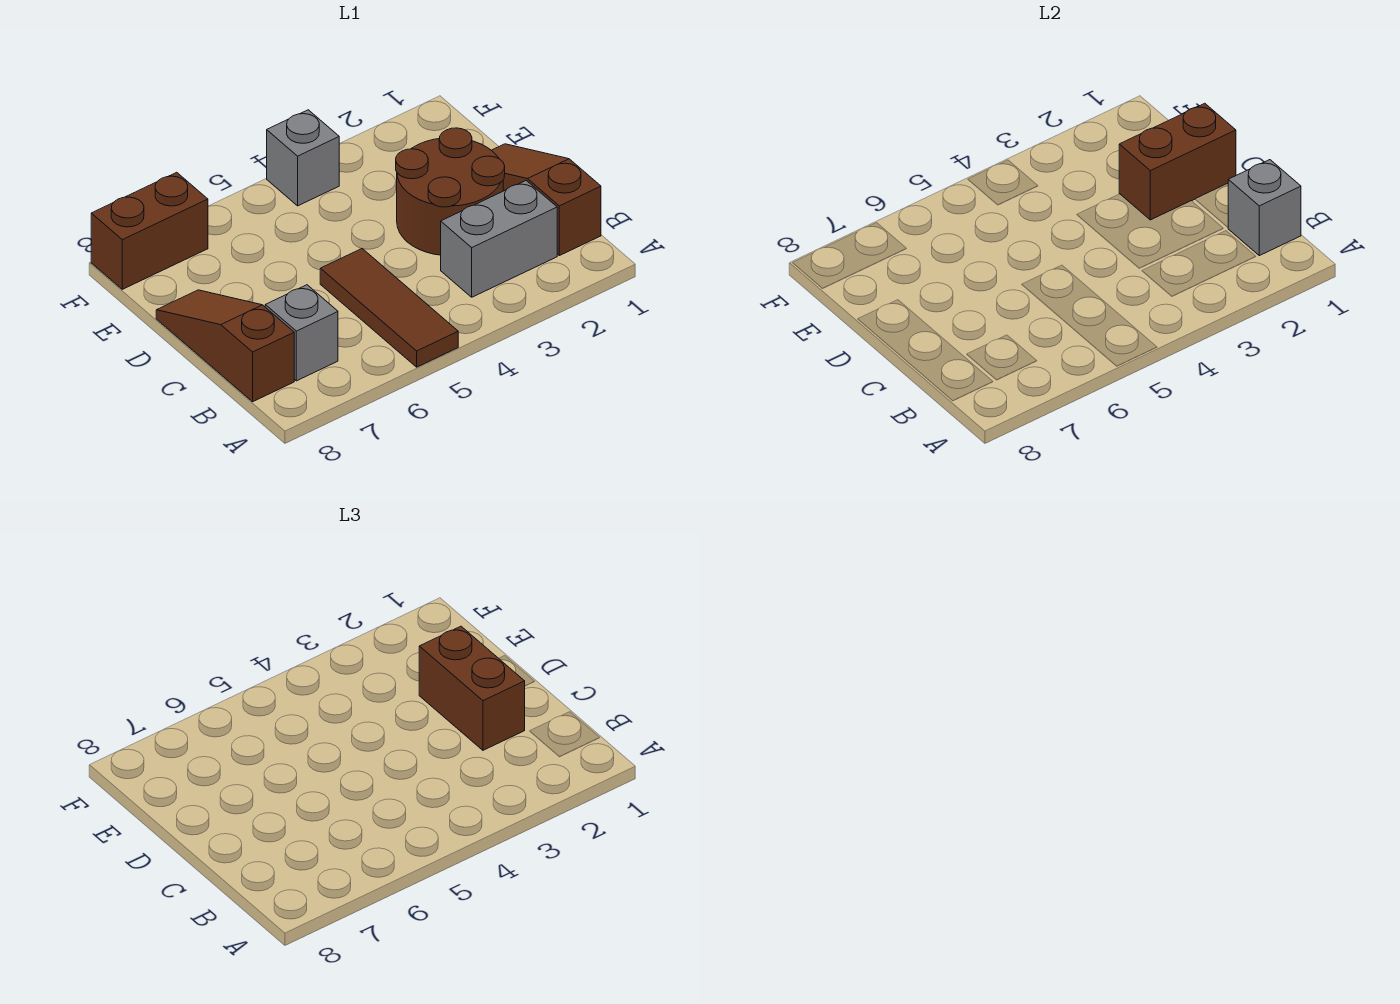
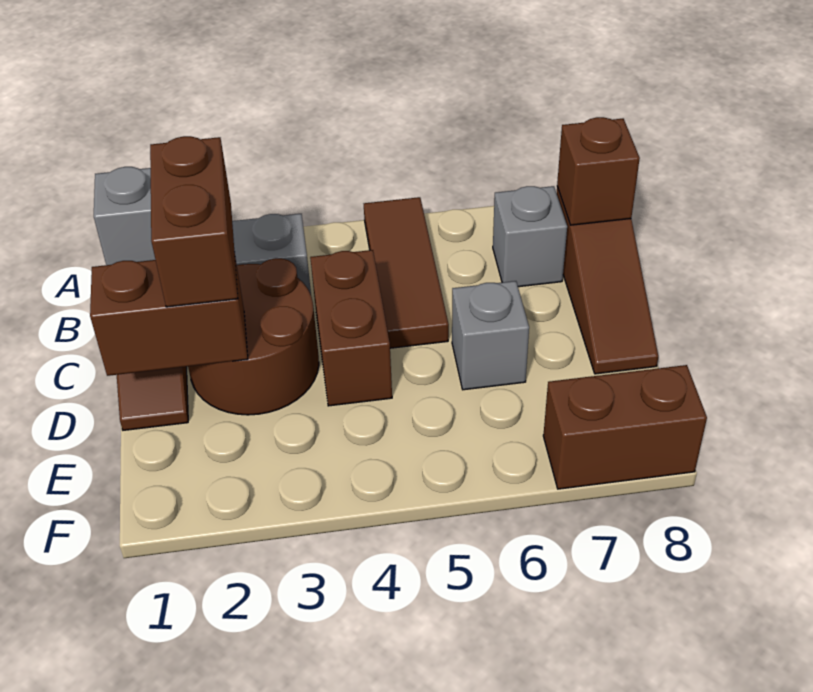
none -> brown 1x1 brick [557,117,640,225]
none -> brown 1x2 brick [310,250,392,406]
grey 1x1 brick [267,110,339,206] -> grey 1x1 brick moved to [452,281,529,390]

